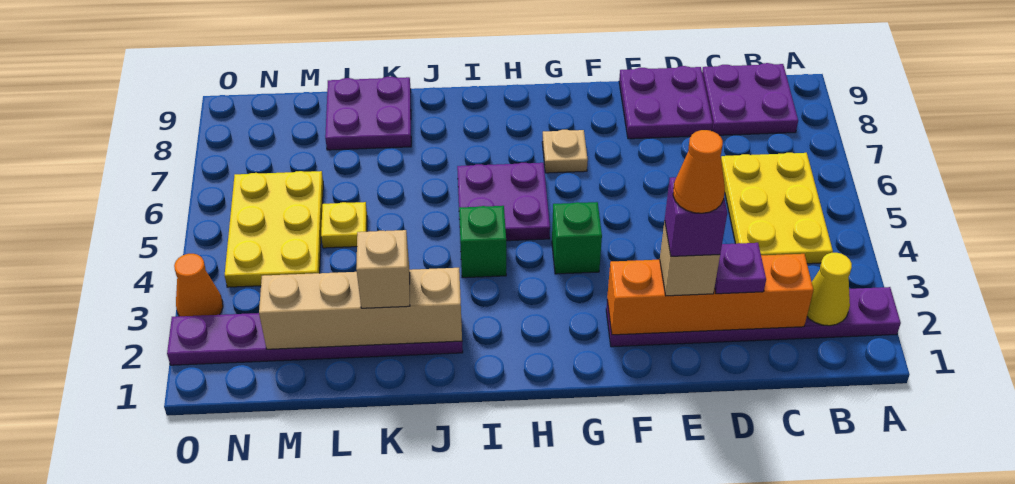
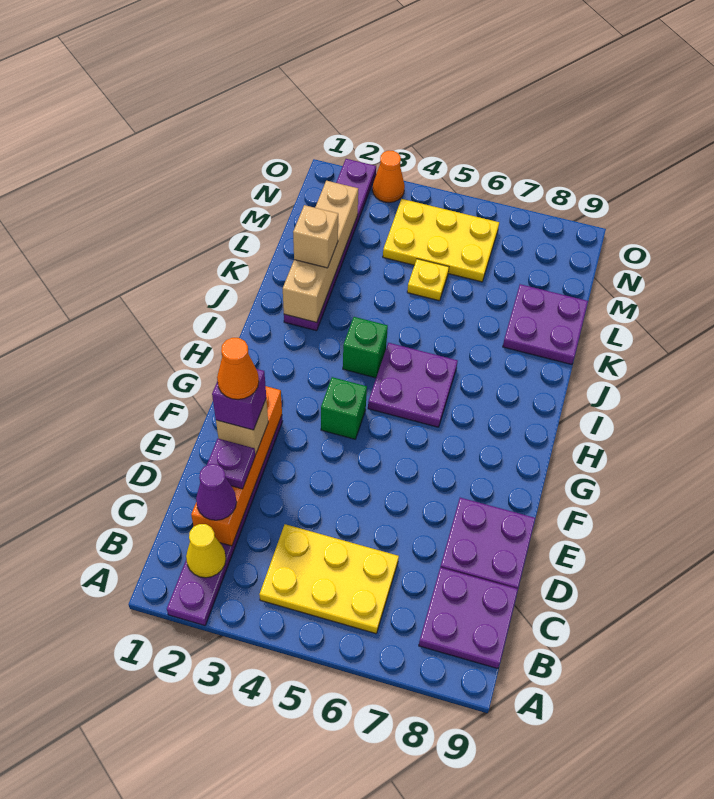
none -> purple 1x1 cone [196,464,237,520]
tan 1x1 plate [542,130,588,173] -> none

